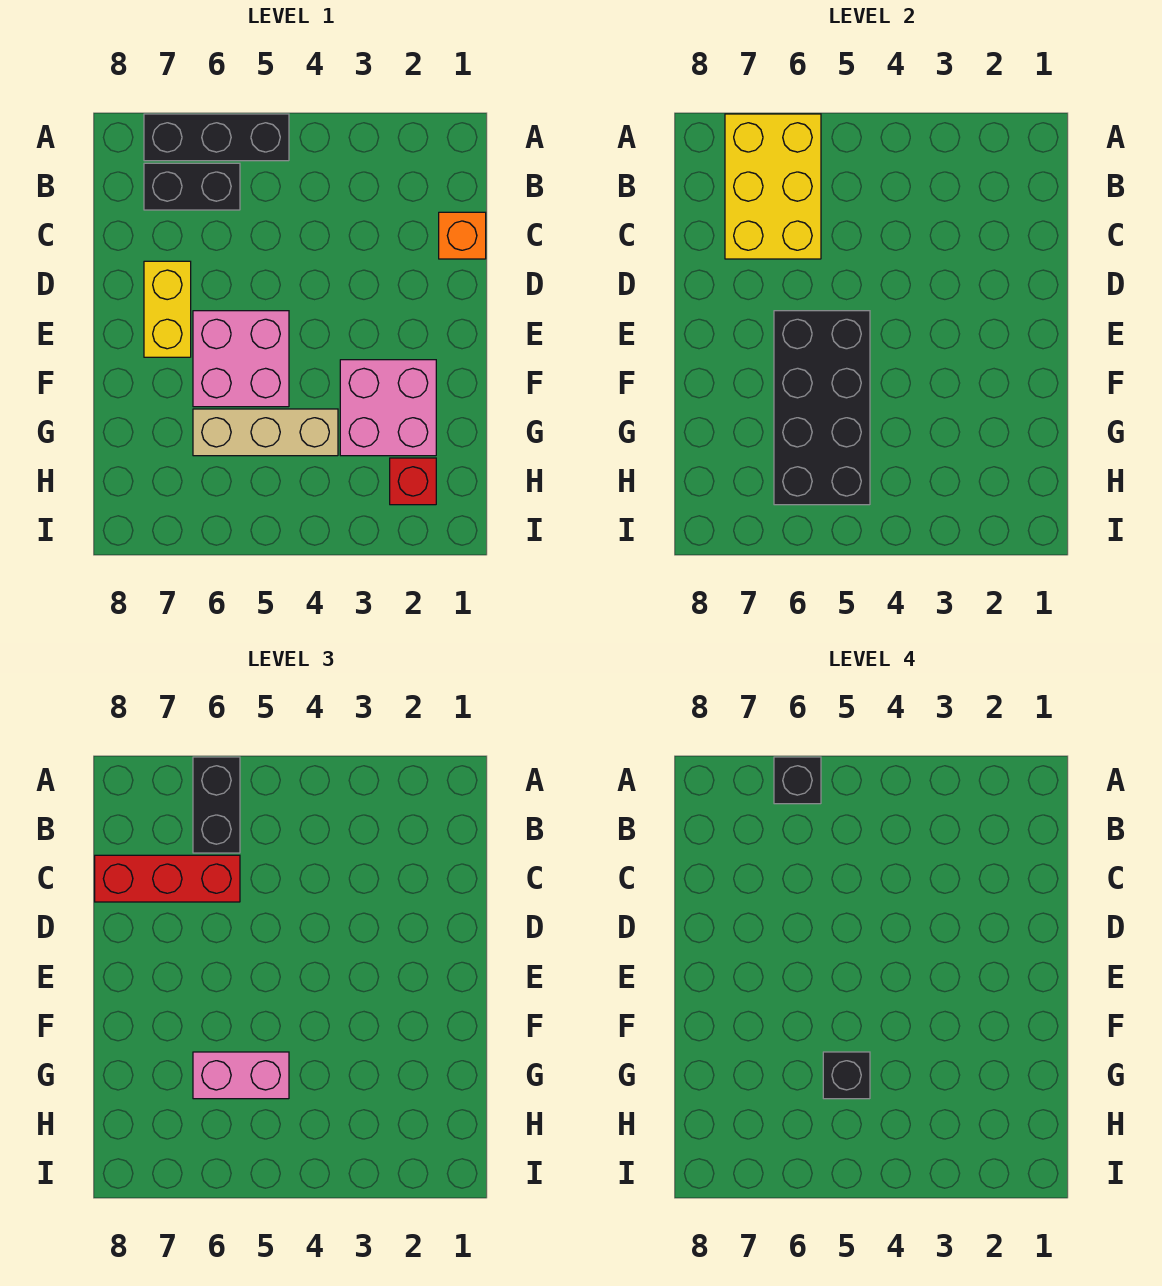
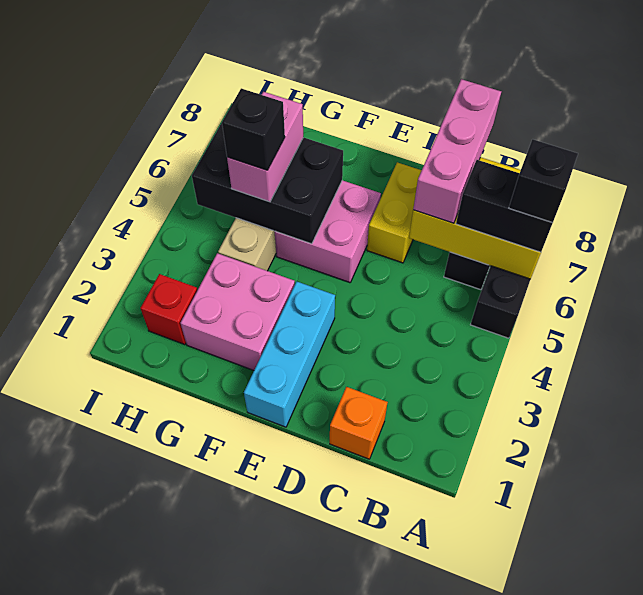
red 1x3 brick [95,855,240,902] -> pink 1x3 brick [413,79,501,223]
yellow 1x2 brick [144,261,191,357] -> yellow 1x2 brick turned to [367,162,422,263]
none -> cyan 1x3 brick [244,281,335,427]
black 2x4 brick [774,311,870,505] -> black 2x3 brick [192,123,343,244]

